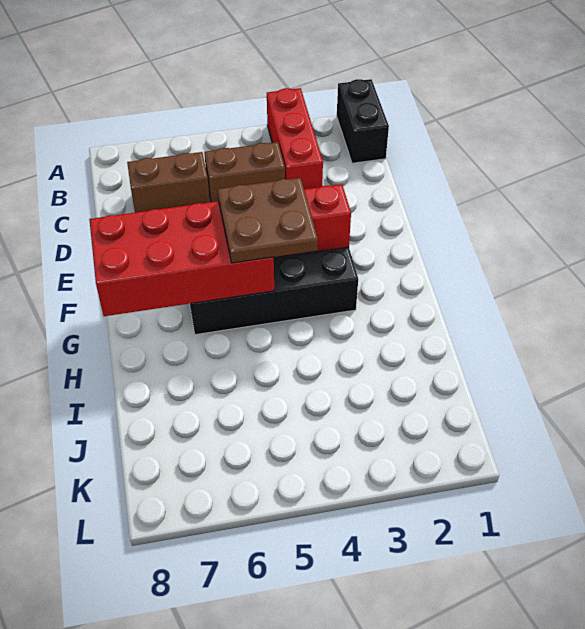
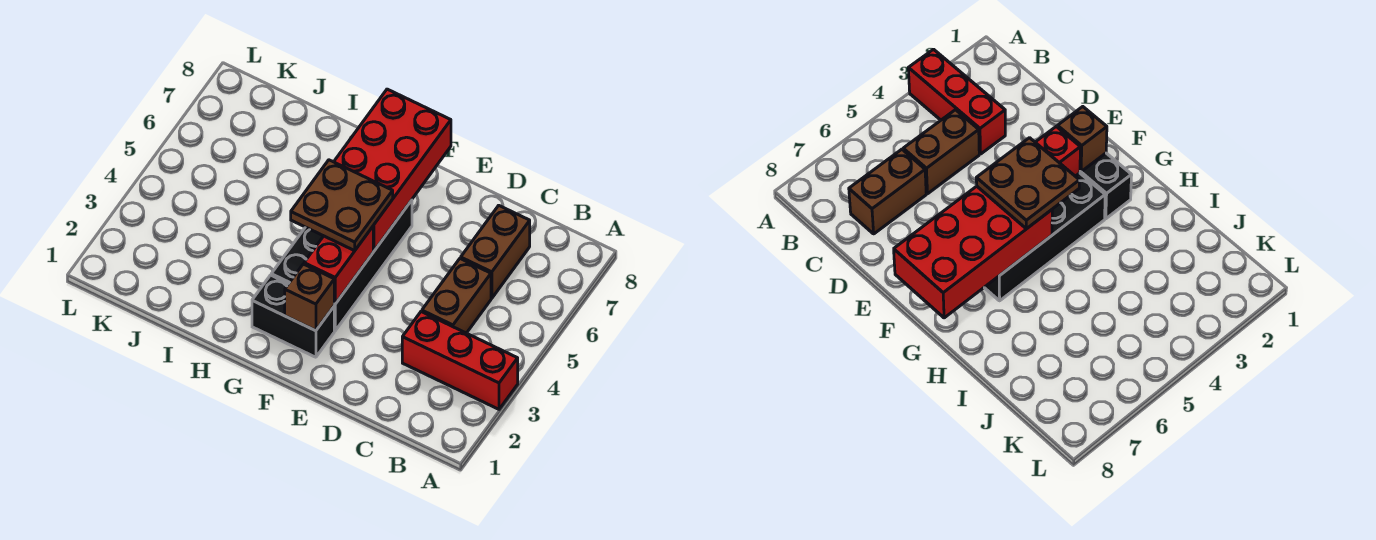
black 1x2 brick [337,79,389,163] -> black 1x2 brick moved to [252,275,334,357]
none -> brown 1x1 brick [285,264,334,331]

